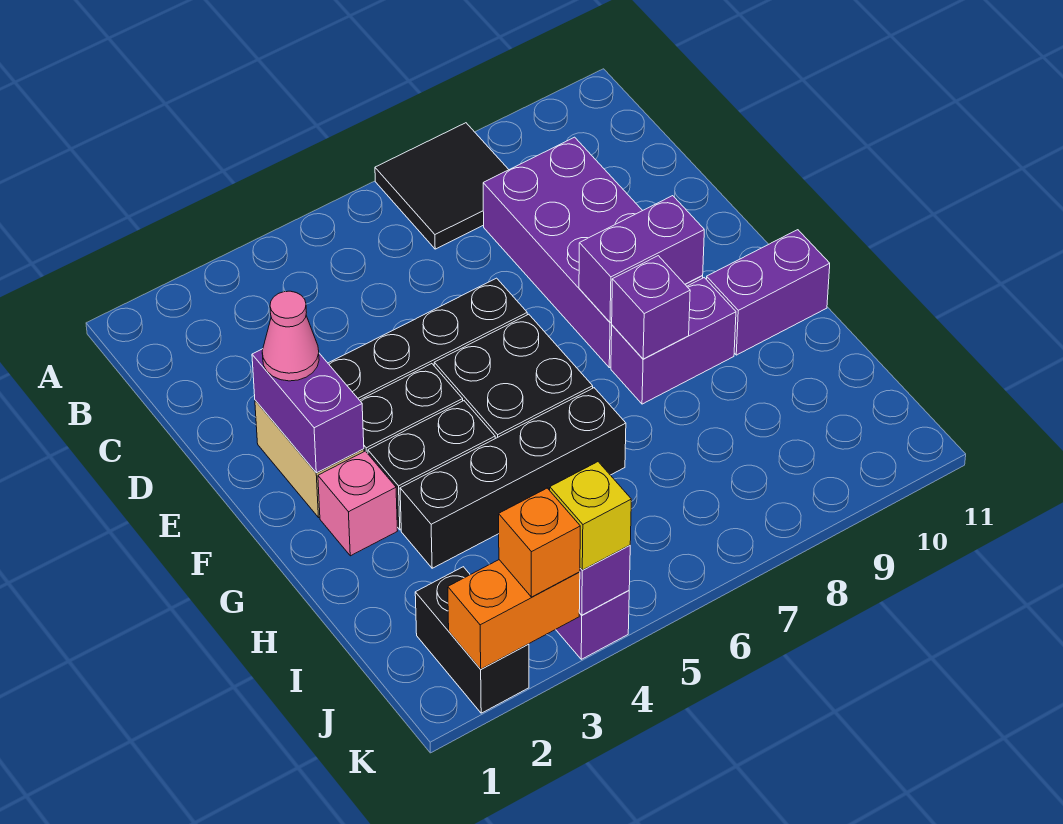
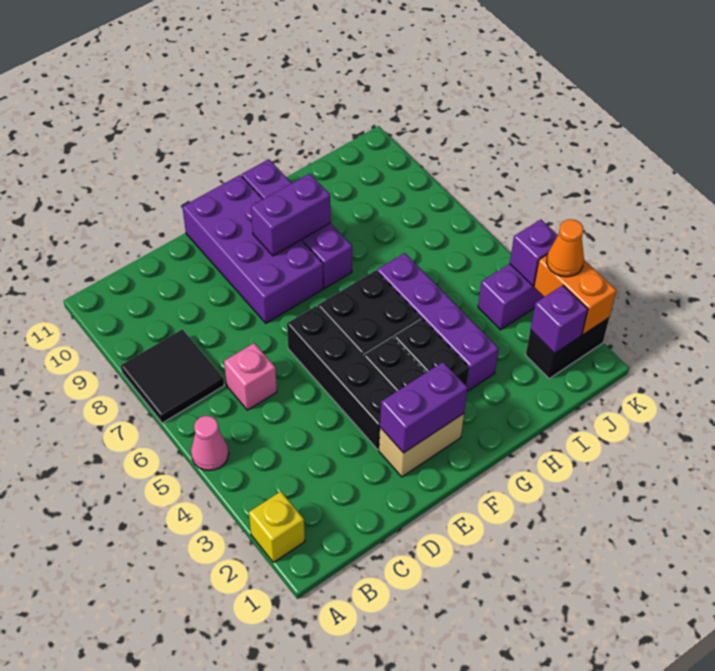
purple 2x4 brick [483,137,703,368] -> purple 2x4 brick turned to [182,175,323,323]
pink 1x1 cone [262,291,319,381] -> pink 1x1 cone moved to [191,416,229,471]
purple 1x2 brick [579,196,704,322] -> purple 1x2 brick turned to [251,174,331,256]
pink 1x1 brick [318,451,397,556] -> pink 1x1 brick moved to [224,343,277,410]
purple 1x1 brick [612,256,690,359] -> purple 1x1 brick moved to [530,285,588,354]
black 1x4 brick [400,388,626,568] -> purple 1x4 brick [377,253,499,391]
orange 1x1 brick [499,488,580,597] -> orange 1x1 cone [547,219,584,277]
yellow 1x1 brick [550,462,631,570] -> yellow 1x1 brick moved to [249,491,305,562]

